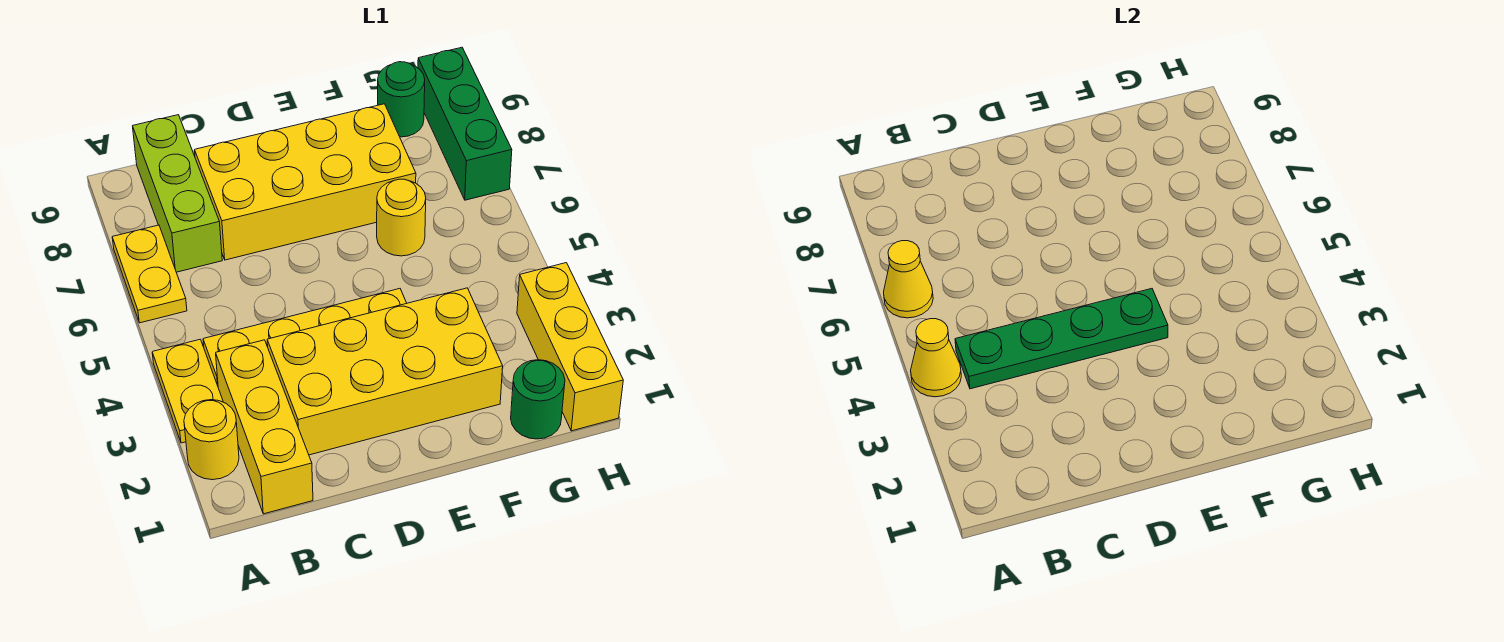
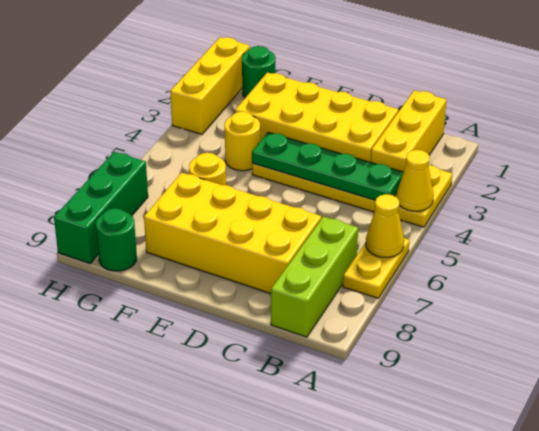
yellow 1x1 round brick [184,400,239,480] -> yellow 1x1 round brick moved to [225,112,260,171]

